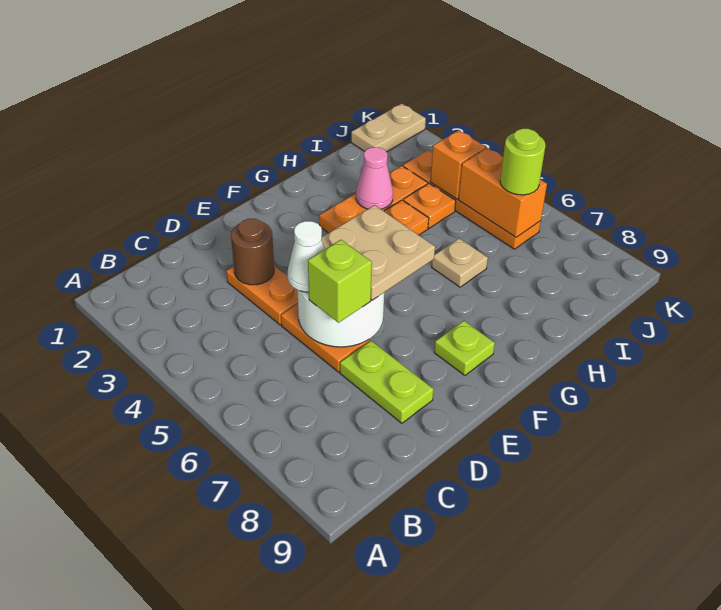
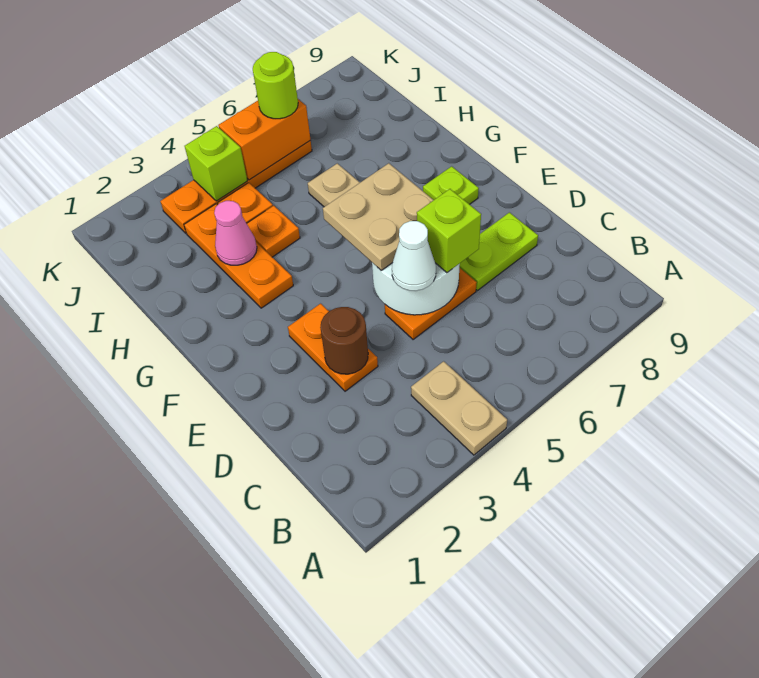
orange 1x2 plate [226,266,298,325] -> orange 1x2 plate turned to [288,304,378,391]
tan 1x2 plate [351,104,426,152] -> tan 1x2 plate moved to [411,361,507,455]
orange 1x1 brick [430,130,486,199] -> lime 1x1 brick [185,126,247,201]

